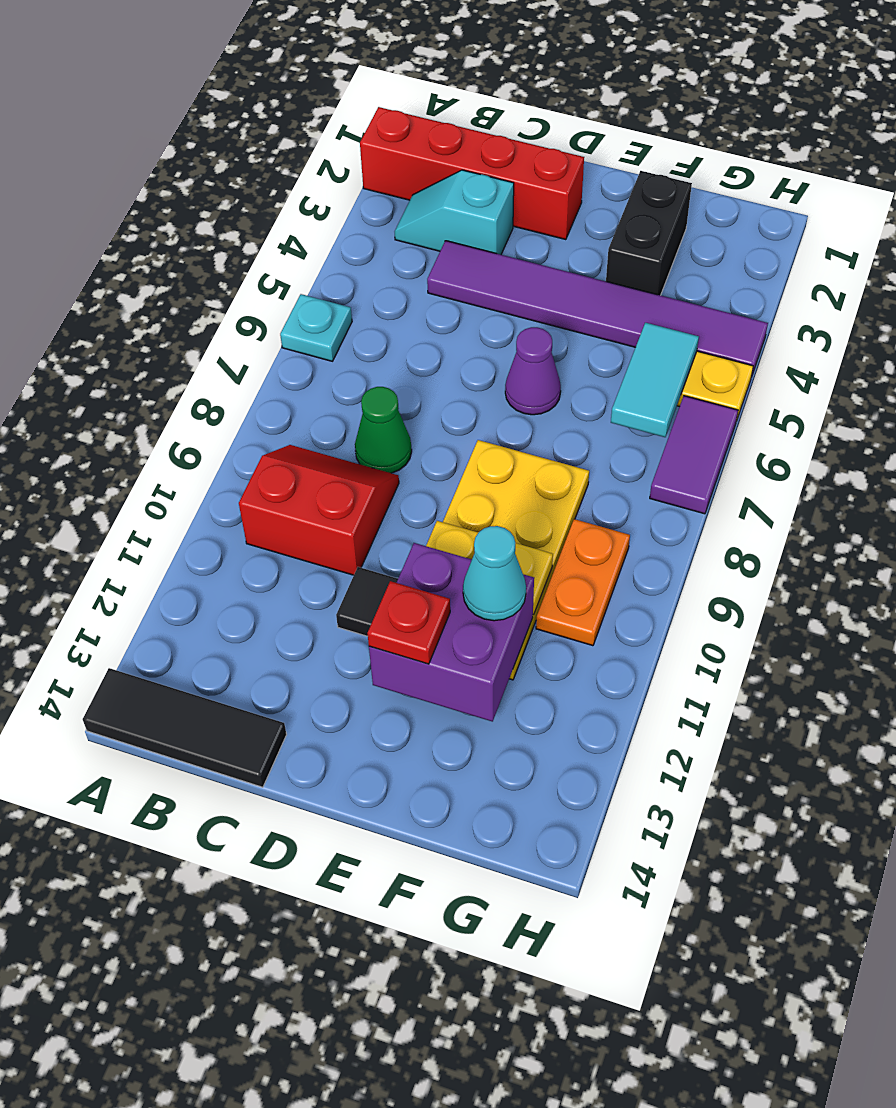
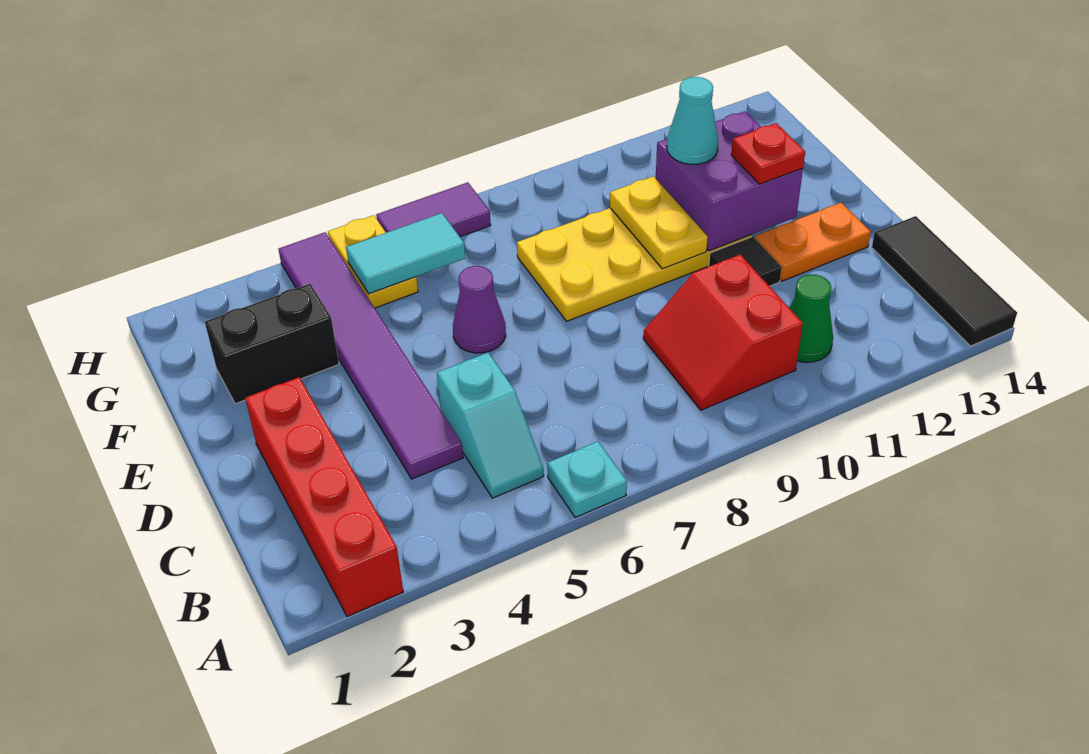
cyan 1x2 slope [395,170,514,255] -> cyan 1x2 slope moved to [437,353,544,498]
green 1x1 cone [355,387,412,473] -> green 1x1 cone moved to [790,275,833,362]
orange 1x2 plate [536,519,630,646] -> orange 1x2 plate moved to [755,203,871,281]

